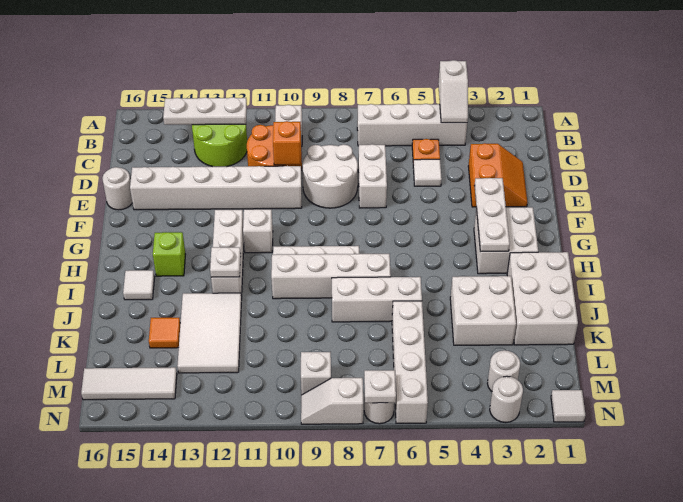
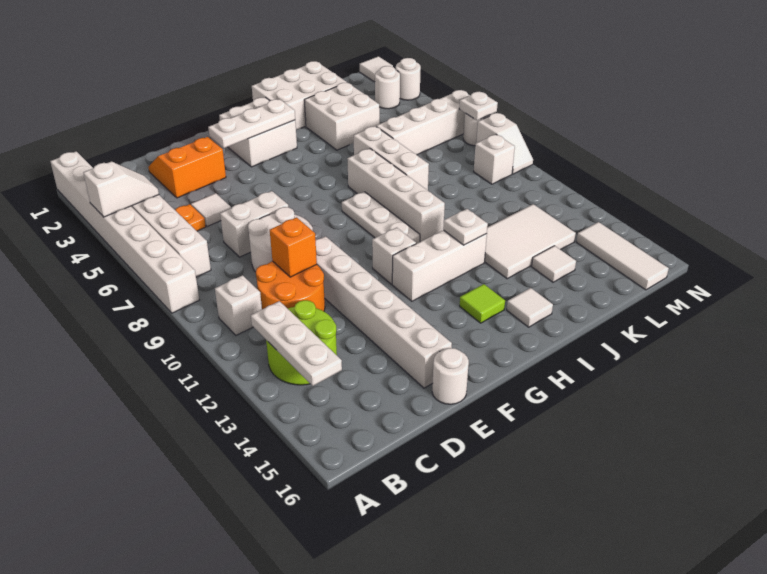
none -> white 1x8 brick [50,151,199,313]
lime 1x1 brick [153,232,186,276] -> lime 1x1 tile [460,284,505,323]
orange 1x1 tile [149,318,180,348] -> white 1x1 tile [532,246,576,282]

